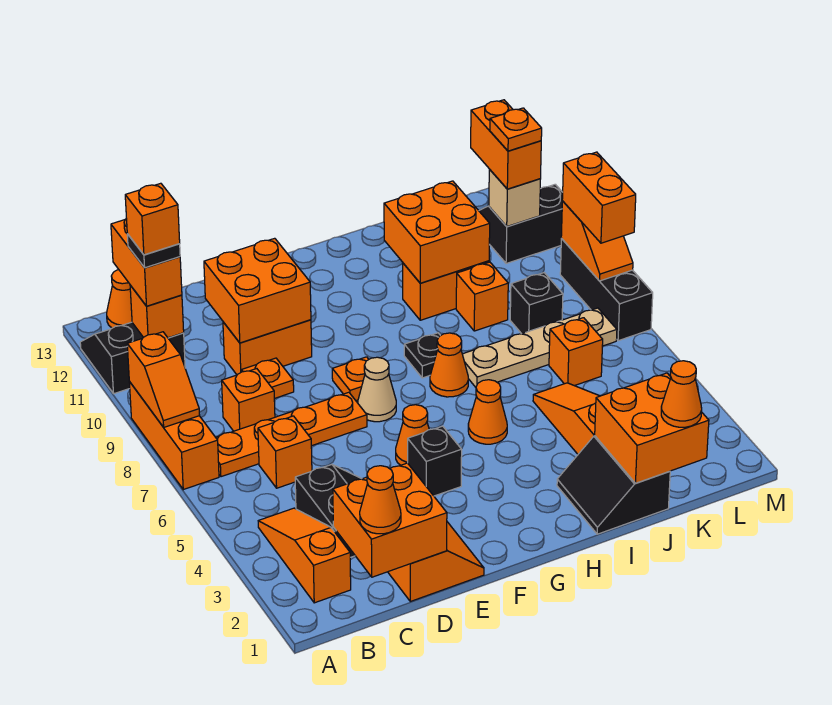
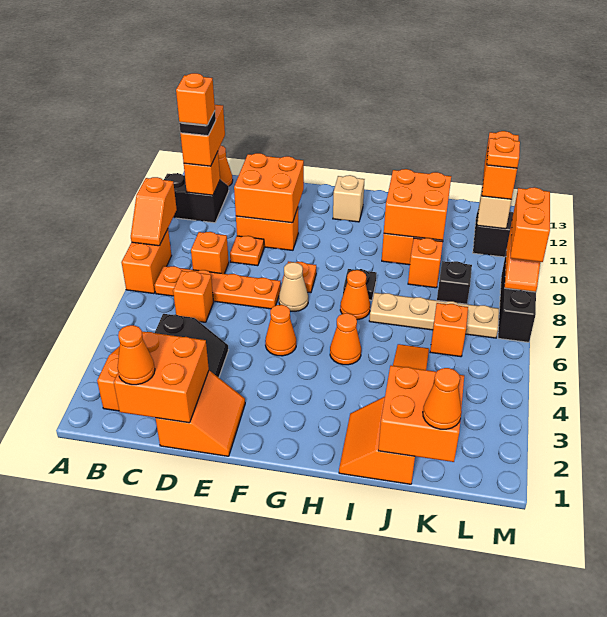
orange 1x3 brick [129,382,219,490] -> orange 1x2 brick [121,229,172,294]
black 1x1 brick [408,426,462,496] -> none
none -> tan 1x1 brick [333,175,365,222]
black 2x2 slope [557,436,670,534] -> orange 2x2 slope [339,397,415,484]

